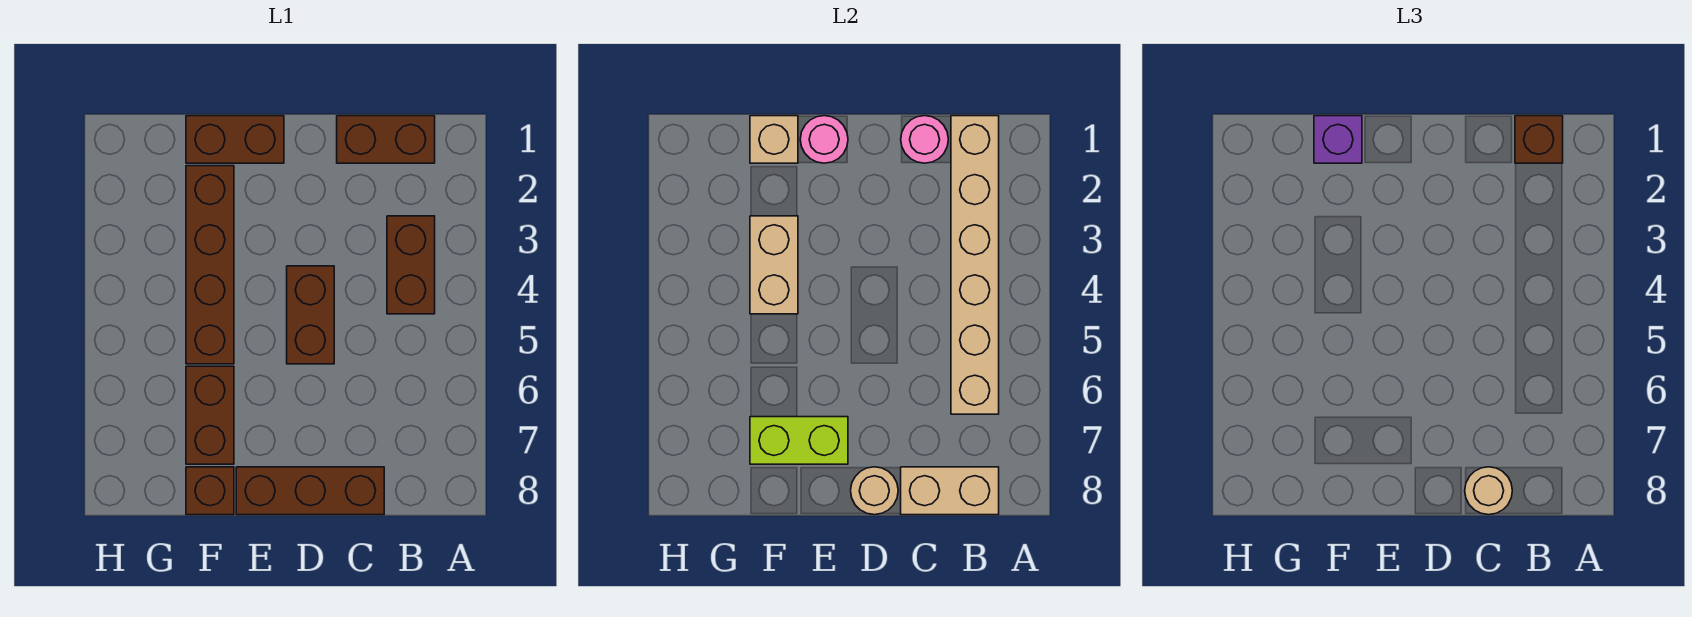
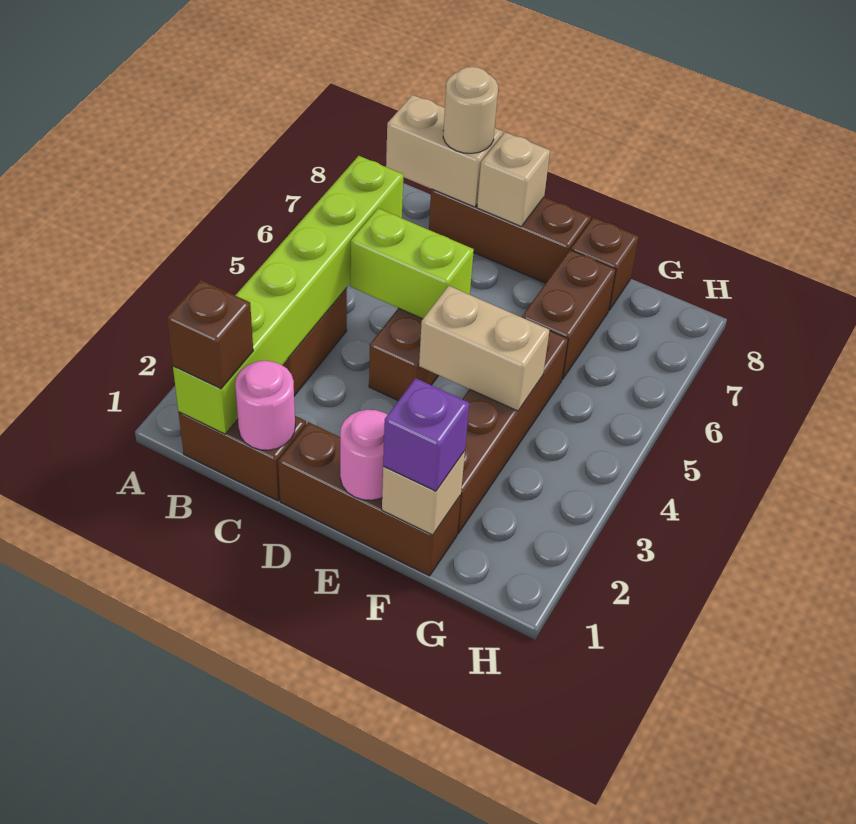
tan 1x6 brick [951,116,999,414] -> lime 1x6 brick [173,156,403,434]
tan 1x1 round brick [851,467,898,515] -> tan 1x1 brick [477,132,550,227]
brown 1x2 brick [186,116,284,163] -> brown 1x3 brick [278,422,461,576]
lime 1x2 brick [750,417,848,464] -> lime 1x2 brick moved to [350,208,474,319]
tan 1x2 brick [750,216,798,314] -> tan 1x2 brick turned to [419,286,550,411]

